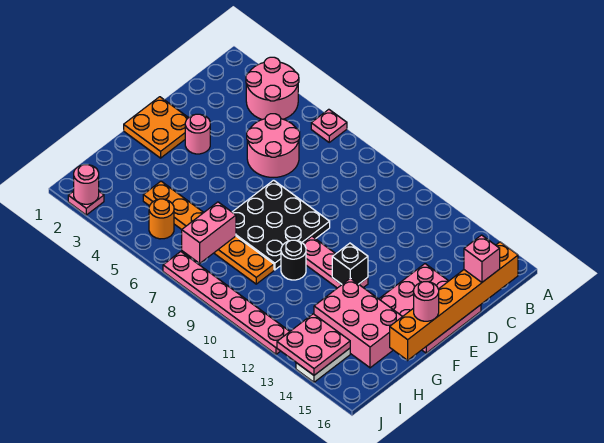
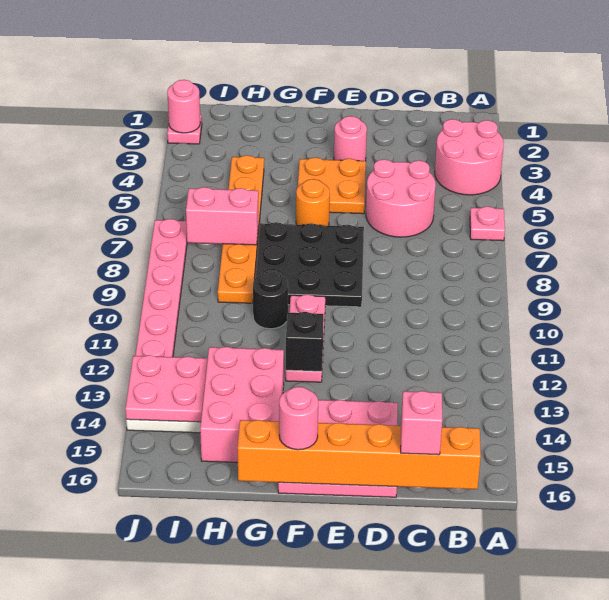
orange 2x2 plate [124,97,188,158] -> orange 2x2 plate moved to [298,157,366,214]
orange 1x1 round brick [149,199,174,239] -> orange 1x1 round brick moved to [296,179,330,226]

